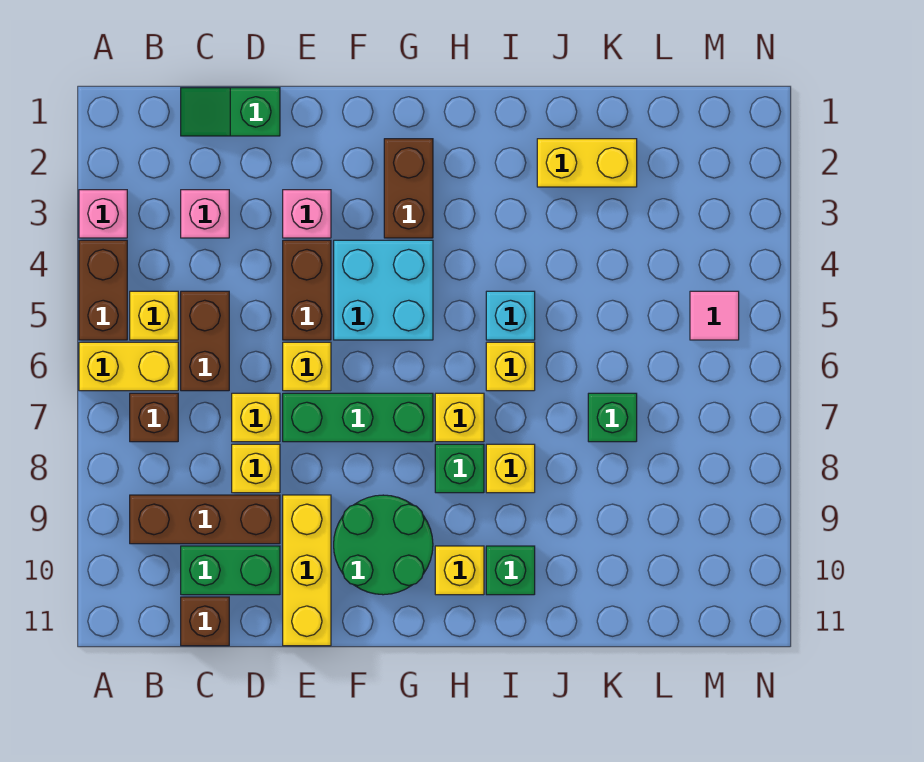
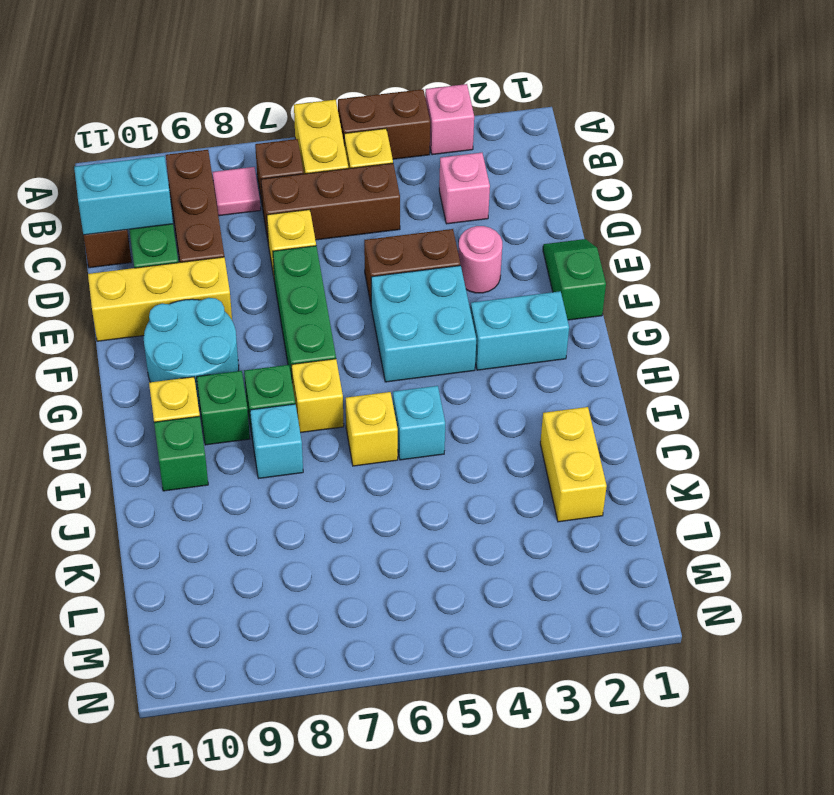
green 1x2 slope [181,88,280,136] -> green 1x2 slope moved to [543,239,606,320]
brown 1x2 brick [181,291,229,391] -> brown 1x3 brick [261,163,400,245]
none -> cyan 1x2 brick [74,156,173,235]
yellow 1x1 brick [232,444,280,493] -> none
pink 1x1 brick [283,190,331,238] -> pink 1x1 round brick [458,226,502,293]
yellow 1x1 brick [283,342,331,391] -> none
green 2x2 round brick [334,495,433,595] -> cyan 2x2 round brick [144,298,239,406]
brown 1x2 brick [384,139,433,238] -> cyan 1x2 brick [471,291,569,370]
yellow 1x1 brick [486,444,535,493] -> cyan 1x1 brick [250,404,303,479]
green 1x1 brick [588,393,637,442] -> green 1x1 brick moved to [197,371,250,445]
pink 1x1 tile [690,291,739,340] -> pink 1x1 tile moved to [212,167,261,216]

